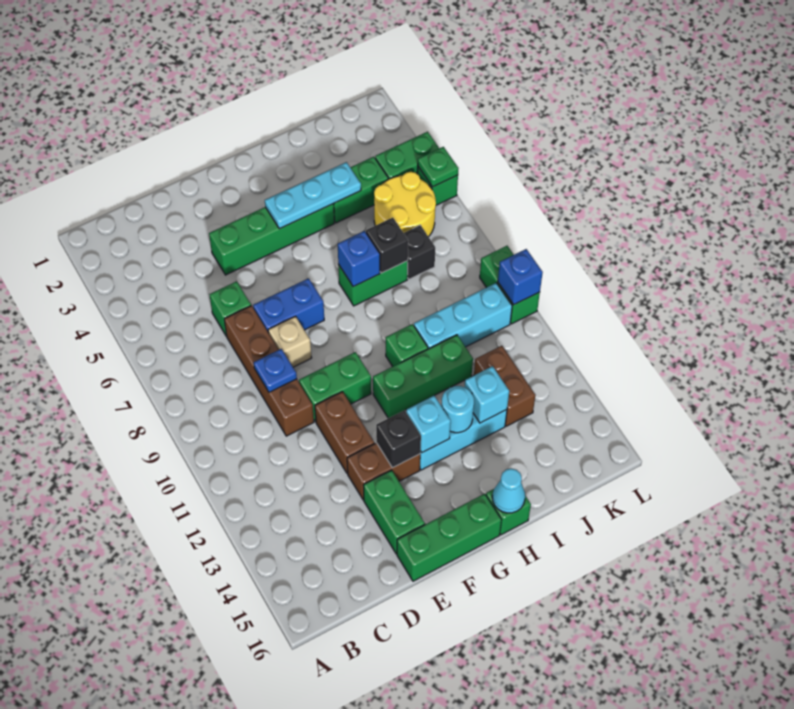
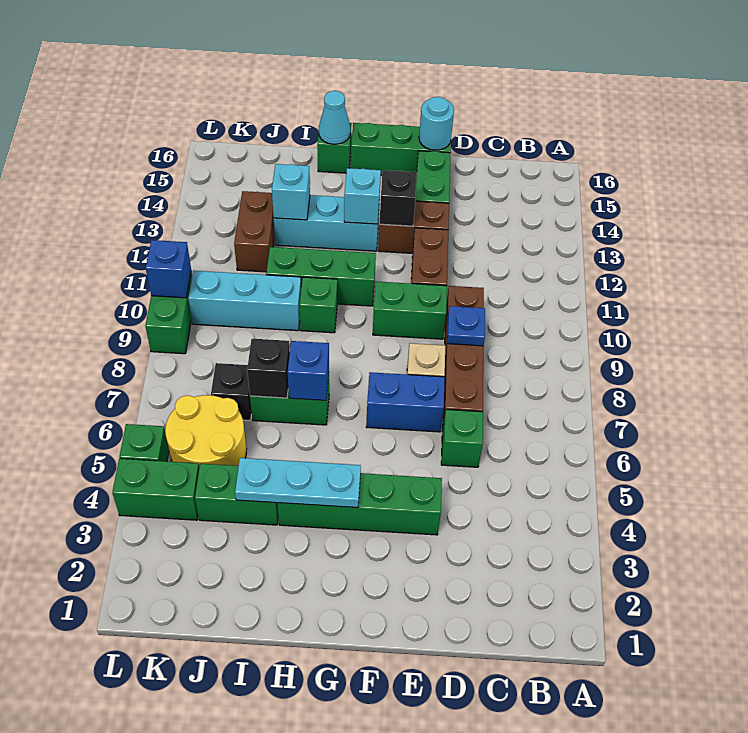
cyan 1x1 round brick [441,386,474,433] -> cyan 1x1 round brick moved to [419,97,454,150]
green 1x1 plate [418,147,459,187] -> none

